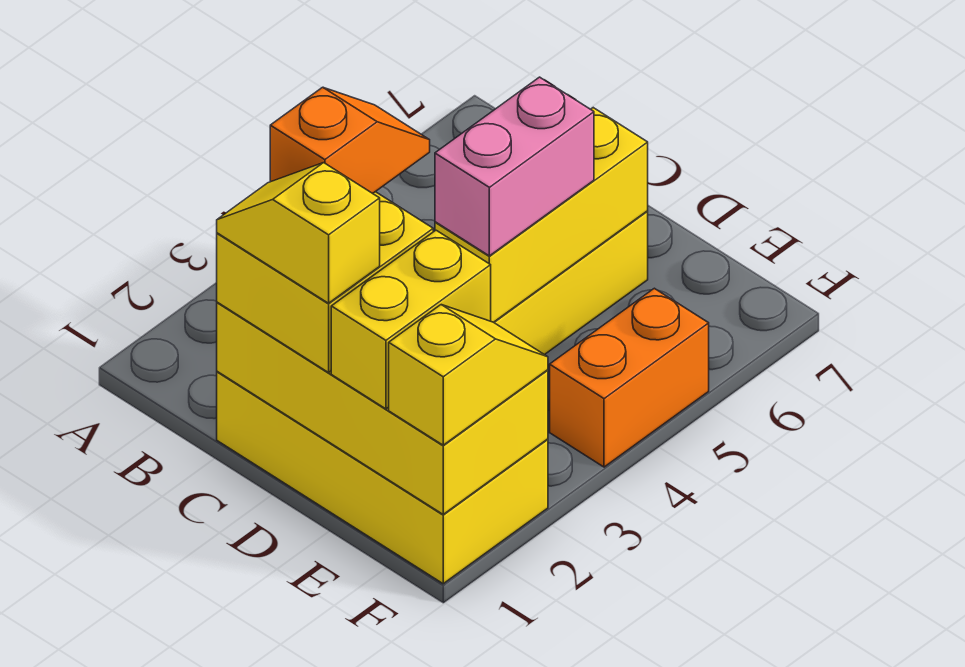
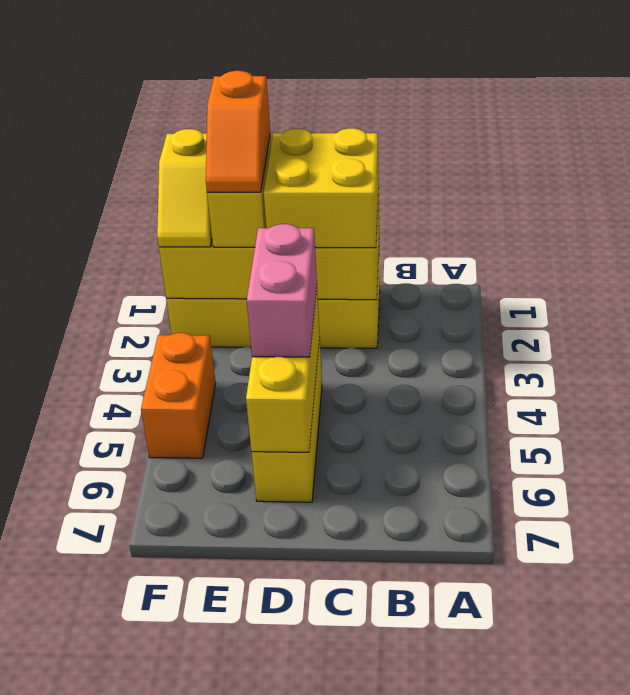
yellow 1x2 slope [217,163,380,303] -> none
orange 1x2 slope [270,87,430,193] -> orange 1x2 slope moved to [206,71,270,192]

